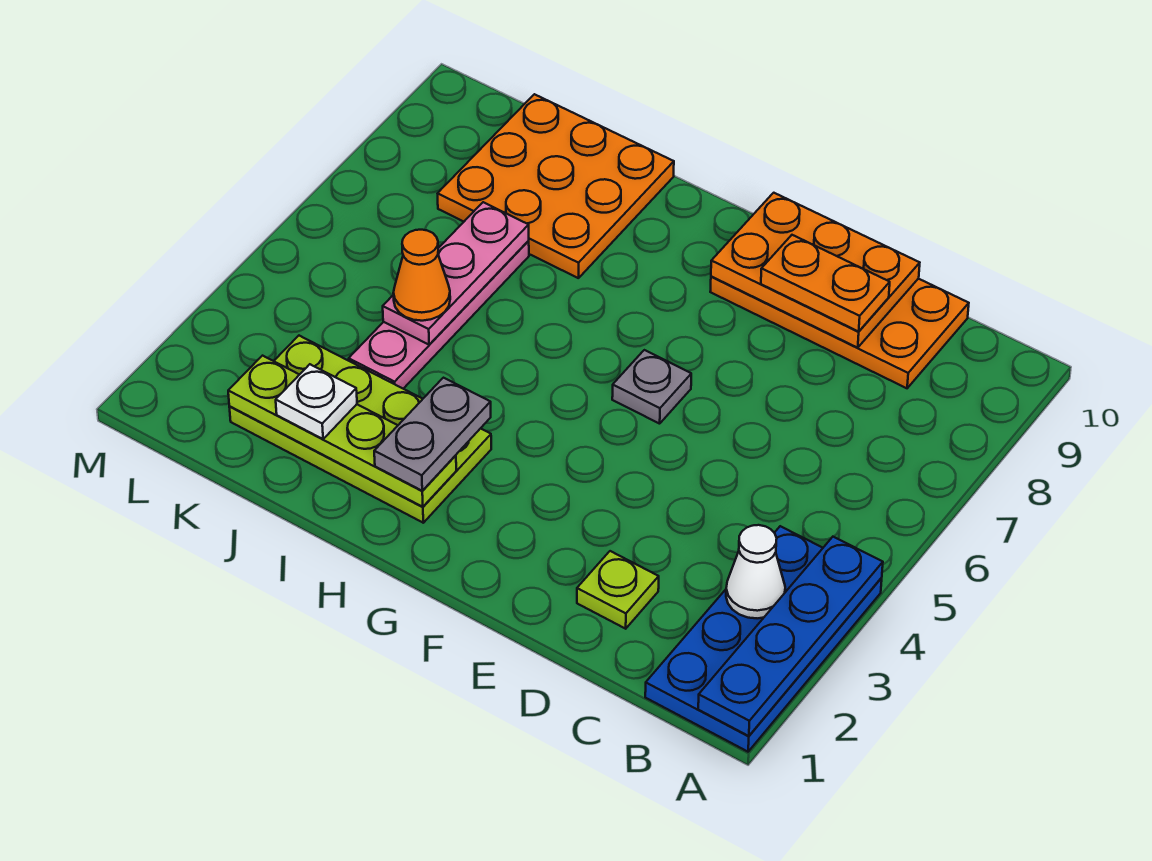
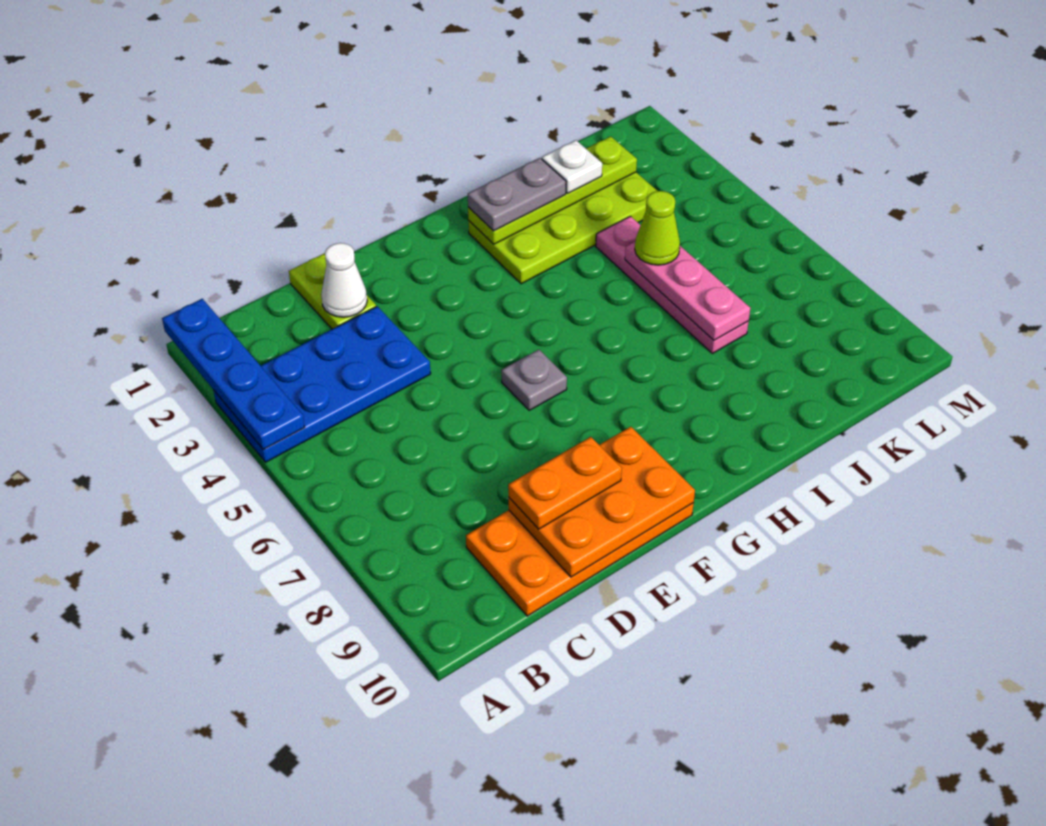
blue 2x4 plate [645,526,882,752] -> blue 2x4 plate turned to [213,306,431,462]
white 1x1 cone [726,525,785,618] -> white 1x1 cone moved to [321,243,367,317]
lime 1x1 plate [577,551,659,629] -> lime 1x2 plate [289,253,376,329]
grey 1x2 plate [374,378,491,491] -> grey 1x2 plate turned to [468,158,566,231]
orange 3x3 plate [438,94,674,278] -> none
orange 1x1 cone [393,230,450,321] -> lime 1x1 cone [635,191,680,265]

